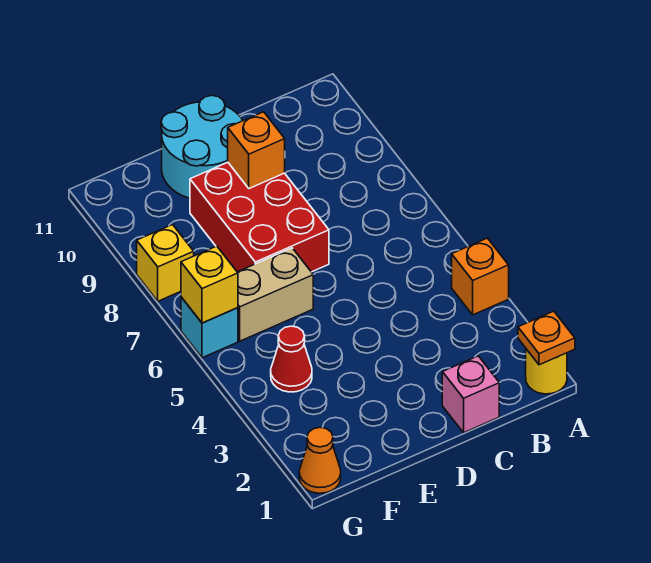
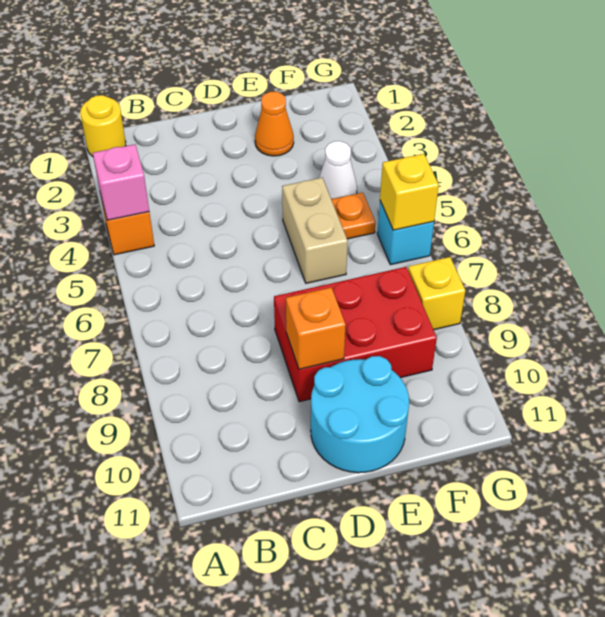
orange 1x1 plate [518,311,575,365] -> orange 1x1 plate moved to [331,193,376,239]
pink 1x1 brick [442,356,499,433] -> pink 1x1 brick moved to [93,144,149,221]
red 2x3 brick [190,162,329,272] -> red 2x3 brick turned to [274,267,437,402]
tan 1x2 brick [238,248,313,341] -> tan 1x2 brick turned to [282,178,348,283]
red 1x1 cone [271,326,312,392] -> white 1x1 cone [319,141,357,199]
orange 1x1 cone [299,427,341,493] -> orange 1x1 cone moved to [255,92,294,156]

